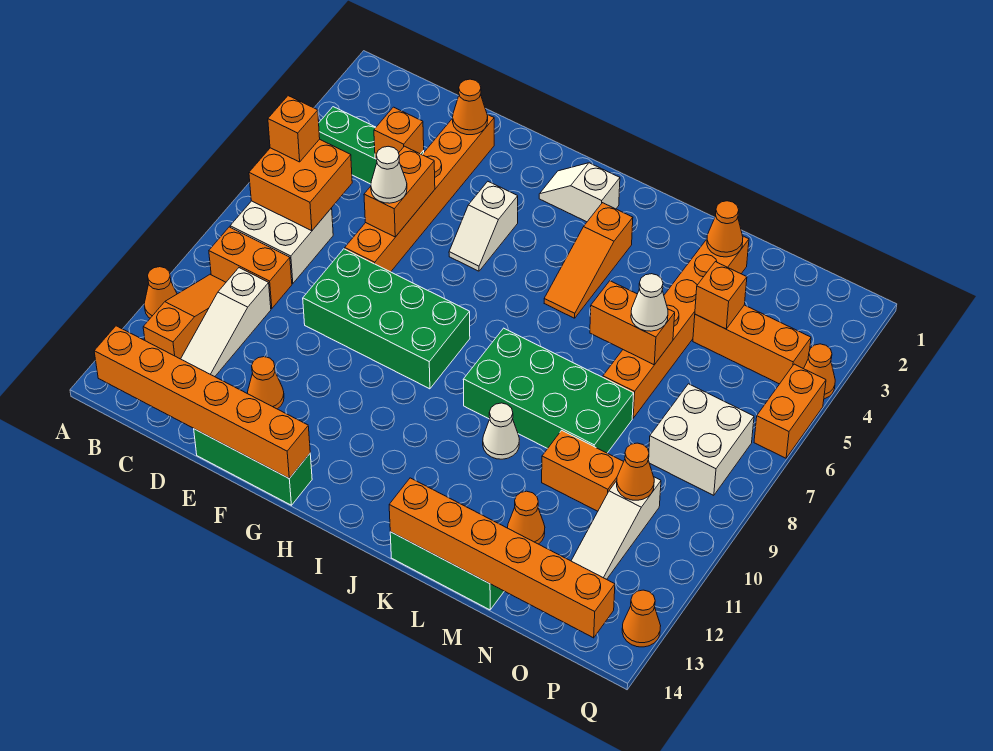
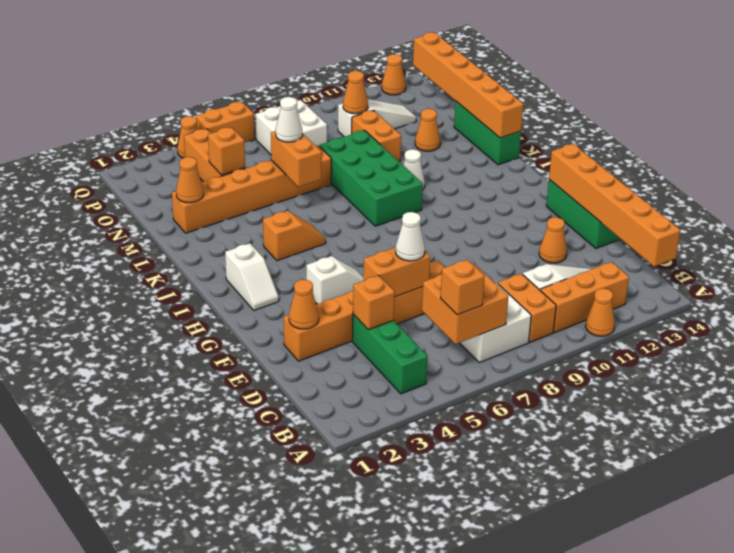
orange 1x3 slope [143,275,226,359] -> orange 1x3 brick [540,262,629,333]
green 2x4 brick [303,249,470,389] -> none
orange 1x3 slope [544,203,633,318] -> orange 1x2 slope [263,211,326,261]

